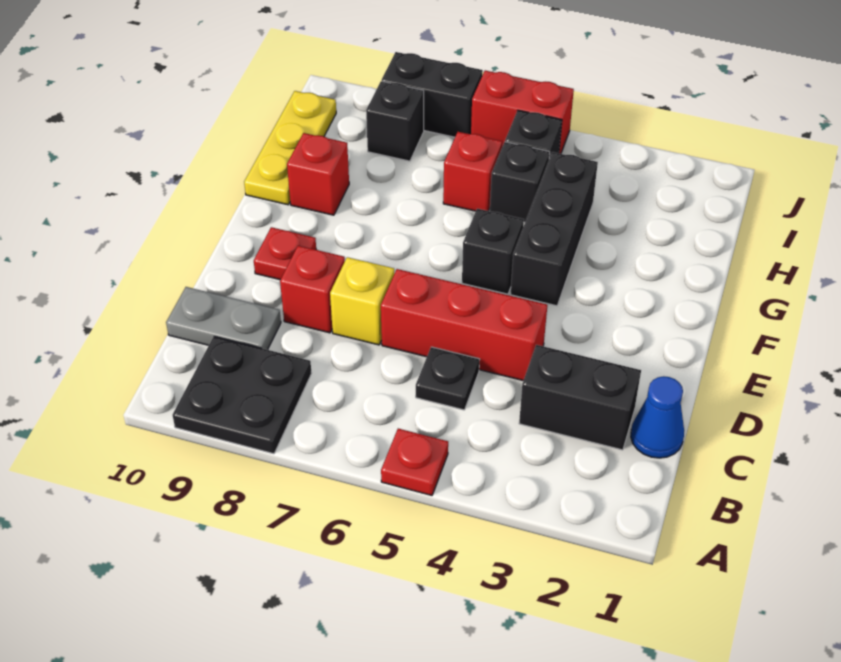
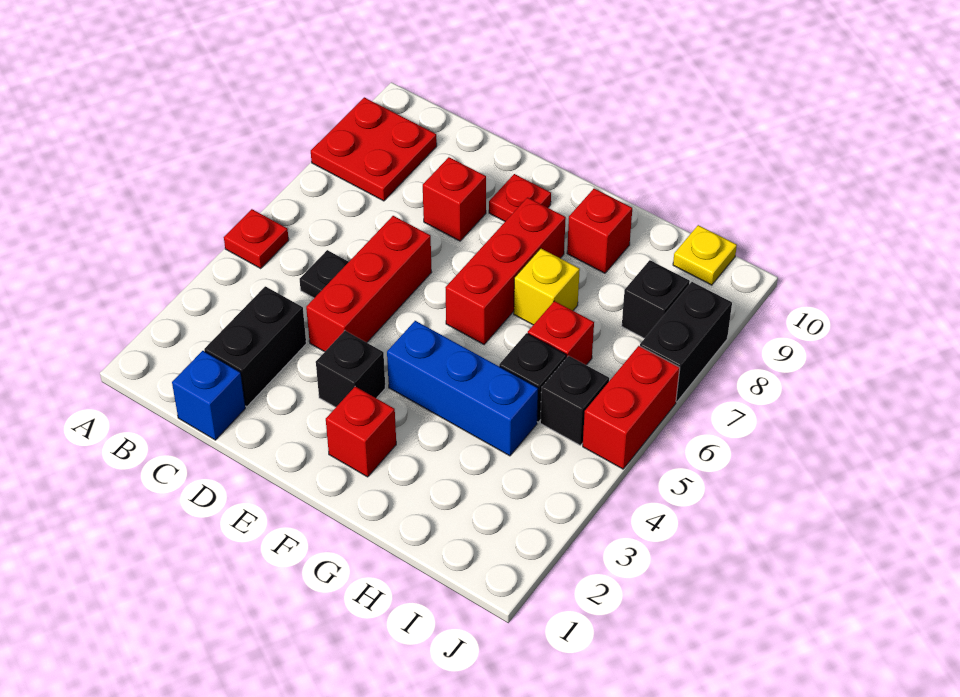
black 2x2 plate [173,336,312,454] -> red 2x2 plate [311,97,437,201]
blue 1x1 cone [631,376,684,458] -> blue 1x1 brick [172,351,245,440]
grey 1x2 plate [166,287,281,350] -> none
yellow 1x1 brick [330,257,394,345] -> yellow 1x1 brick moved to [514,248,580,325]
none -> red 1x1 brick [326,387,396,477]
black 1x3 brick [510,152,598,306] -> blue 1x3 brick [387,321,538,456]
black 1x1 brick [462,209,524,294] -> black 1x1 brick moved to [316,331,385,407]
none -> red 1x3 brick [445,198,566,344]
yellow 1x3 plate [244,91,336,205] -> yellow 1x1 plate [673,225,737,285]

